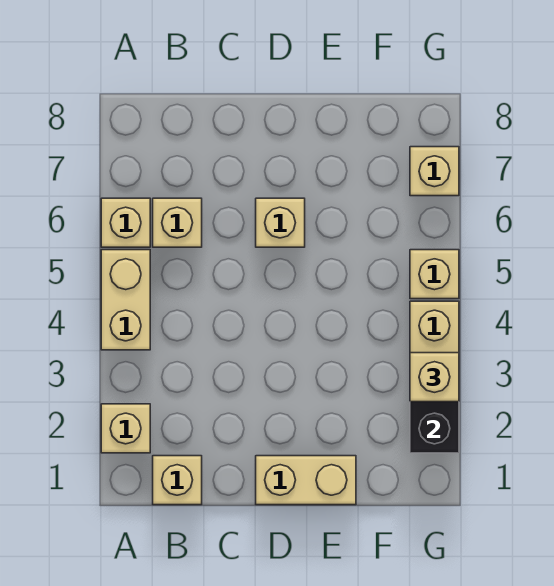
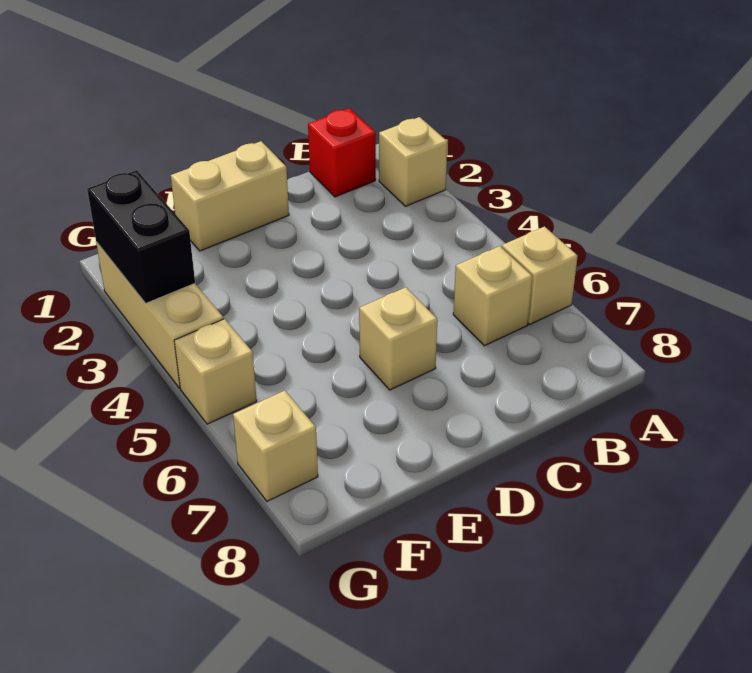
tan 1x2 brick [101,250,150,350] -> none
tan 1x1 brick [153,456,202,505] -> red 1x1 brick [308,108,376,197]
tan 1x1 brick [410,353,459,402] -> none

